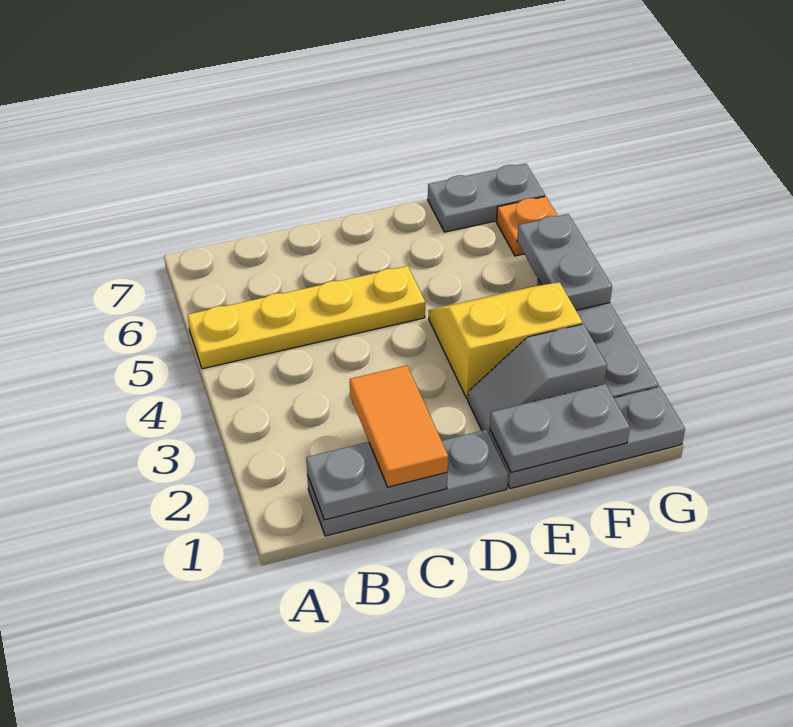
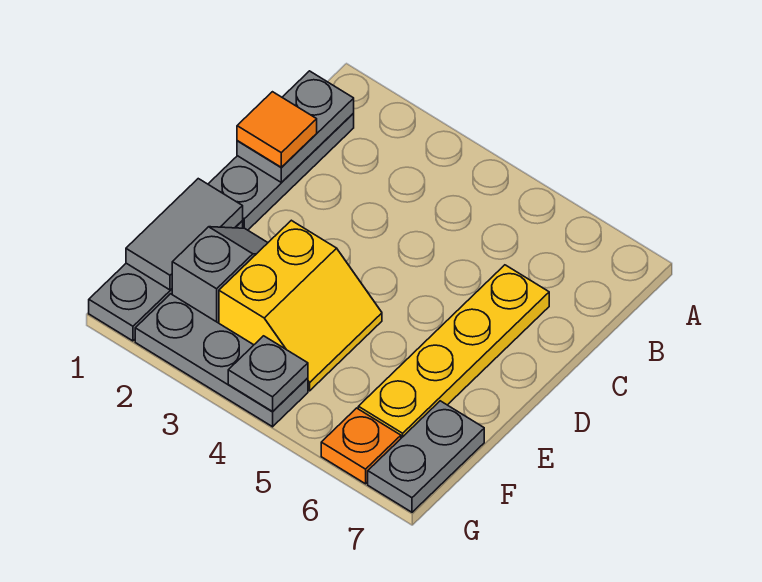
yellow 1x4 plate [187,266,425,369] -> yellow 1x4 plate moved to [358,265,549,438]
orange 1x2 tile [350,366,448,487] -> orange 1x1 tile [237,92,317,167]
grey 1x2 plate [490,384,630,472] -> grey 1x2 tile [126,179,243,290]
grey 1x2 plate [517,214,612,310] -> grey 1x1 plate [228,336,308,411]

